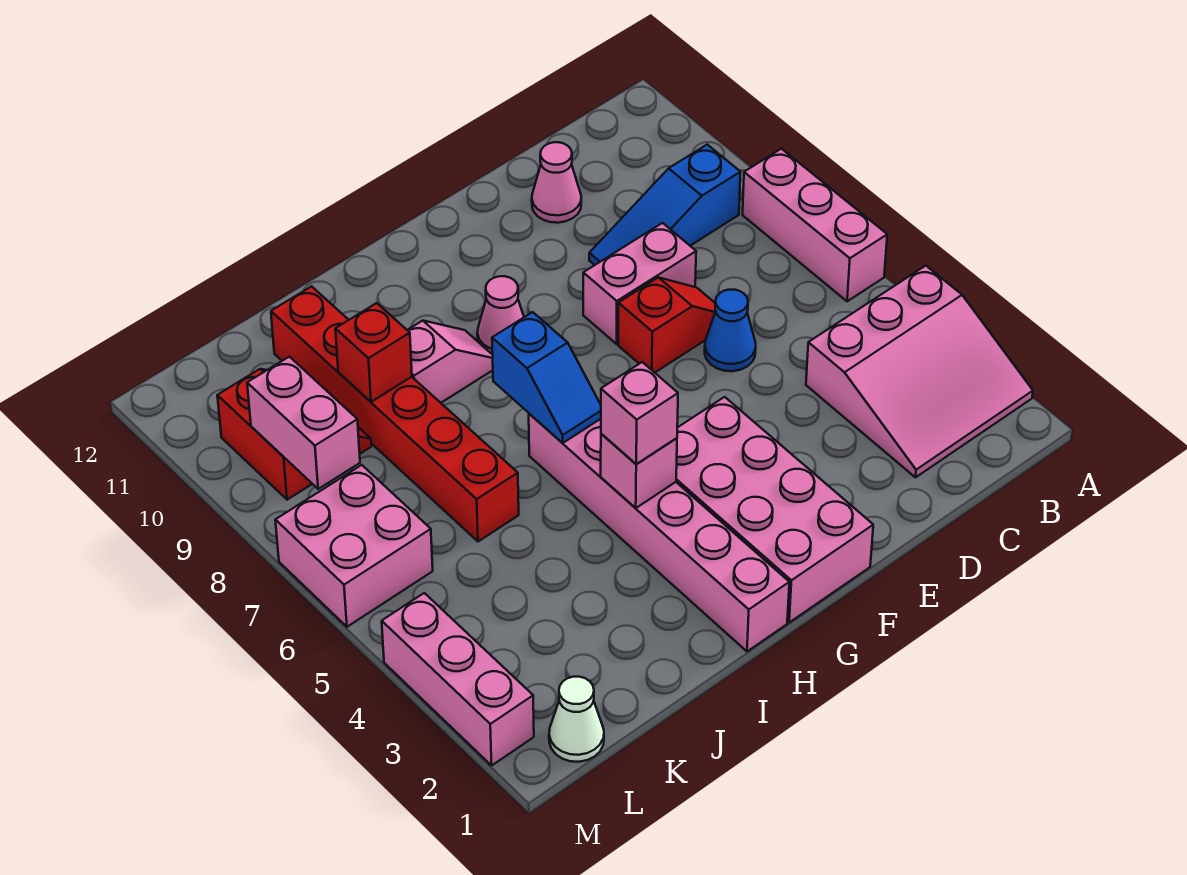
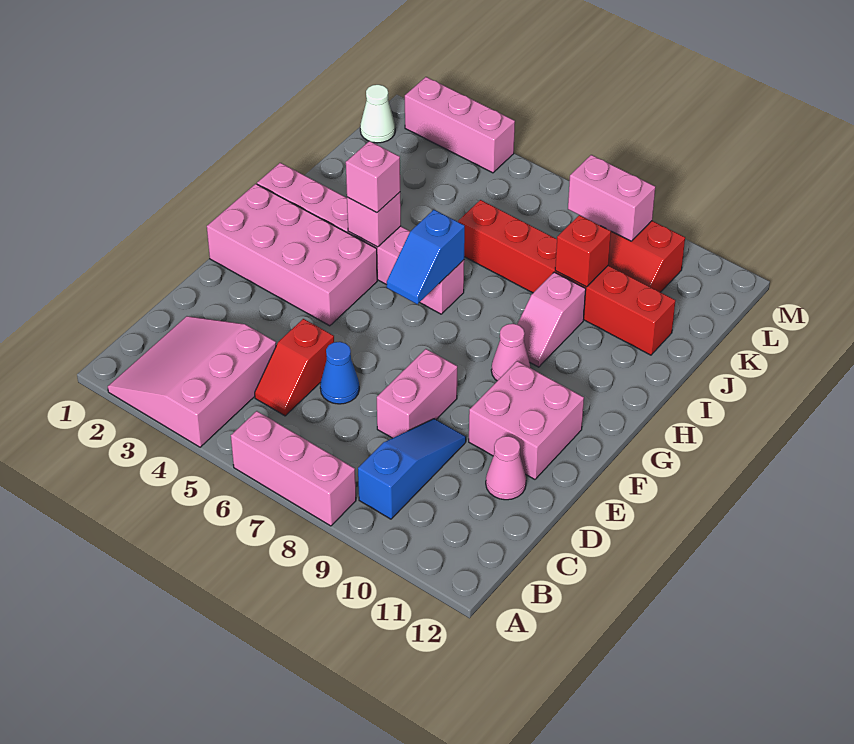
red 1x2 slope [618,277,716,372] -> red 1x2 slope moved to [255,319,334,416]
blue 1x2 slope [492,312,601,443] -> blue 1x2 slope turned to [387,210,465,304]
pink 2x2 brick [275,465,433,627] -> pink 2x2 brick moved to [469,361,584,479]

